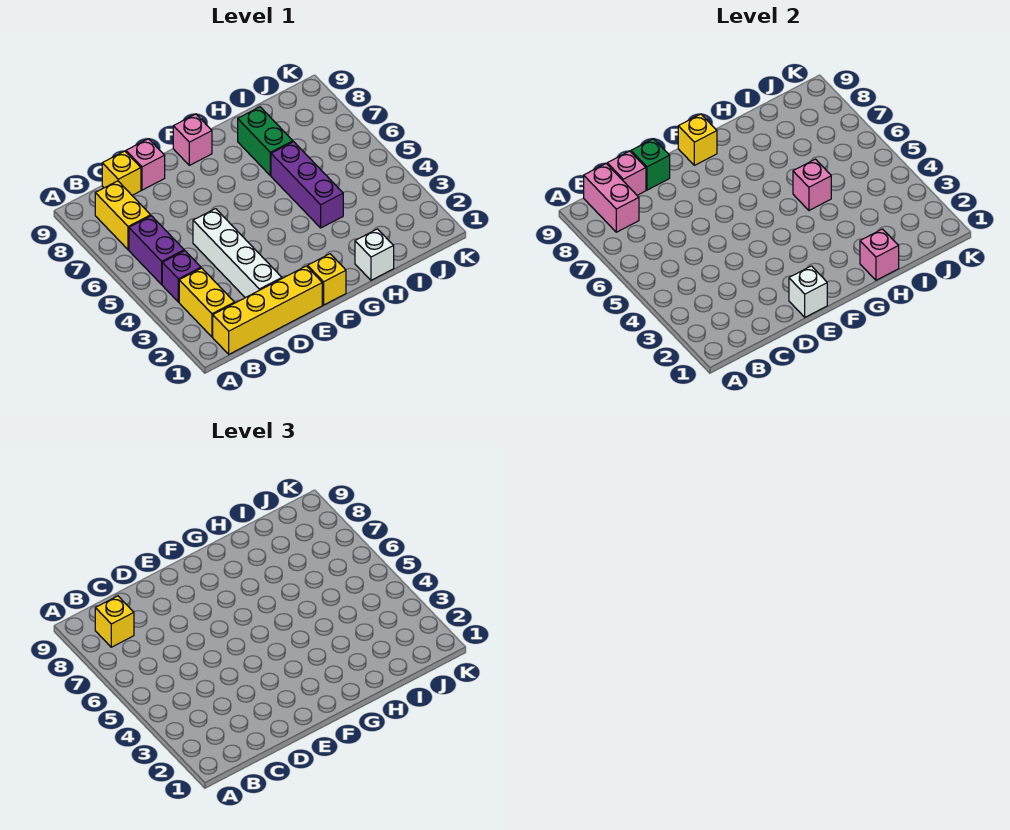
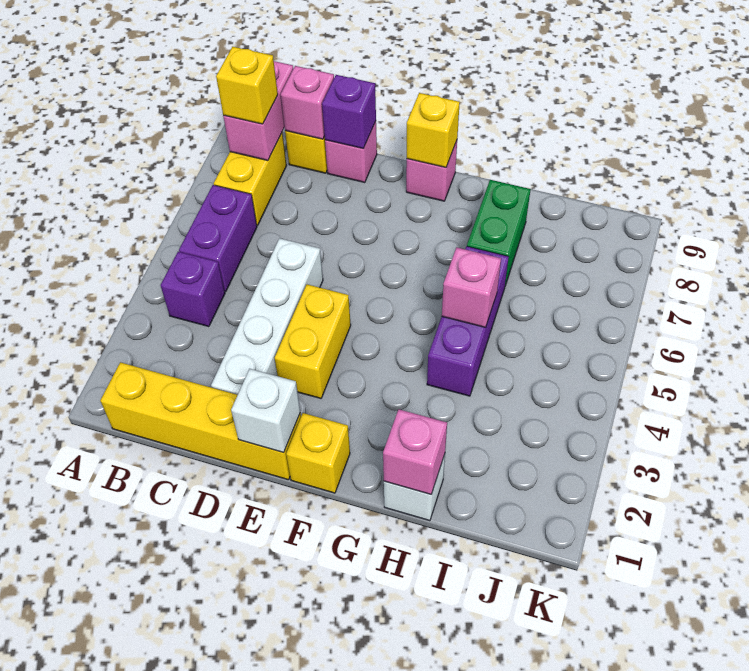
yellow 1x2 brick [179,268,235,337] -> yellow 1x2 brick moved to [275,284,351,398]
green 1x1 brick [631,139,670,190] -> purple 1x1 brick [322,75,376,149]

